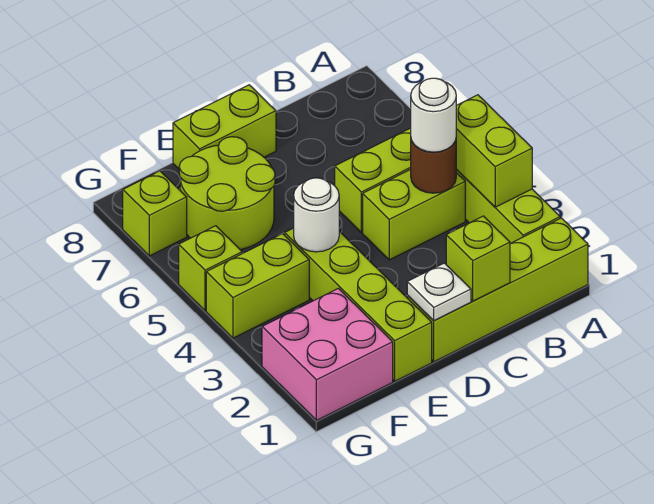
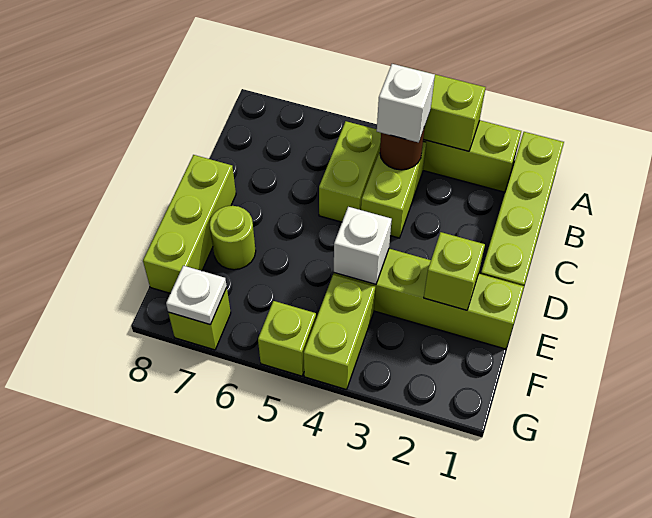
white 1x1 round brick [411,78,456,152] -> white 1x1 brick [377,64,435,142]
lime 1x1 brick [446,216,510,301] -> lime 1x1 brick moved to [424,232,485,310]
white 1x1 plate [407,263,471,321] -> white 1x1 plate moved to [166,266,227,325]
lime 1x2 brick [173,85,276,169] -> lime 1x3 brick [143,155,236,293]
white 1x1 round brick [294,178,339,252] -> white 1x1 brick [334,207,392,284]
lime 2x2 round brick [179,137,275,250] -> lime 1x1 round brick [210,206,256,270]
pink 2x2 brick [262,288,393,420] -> none

